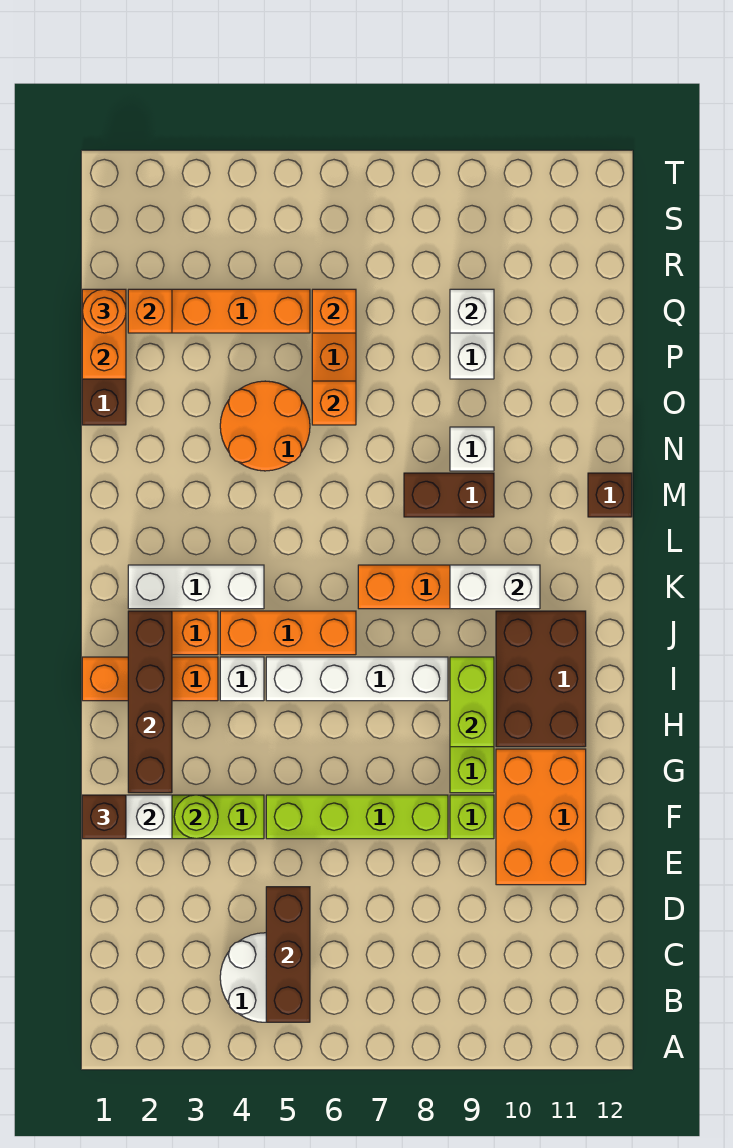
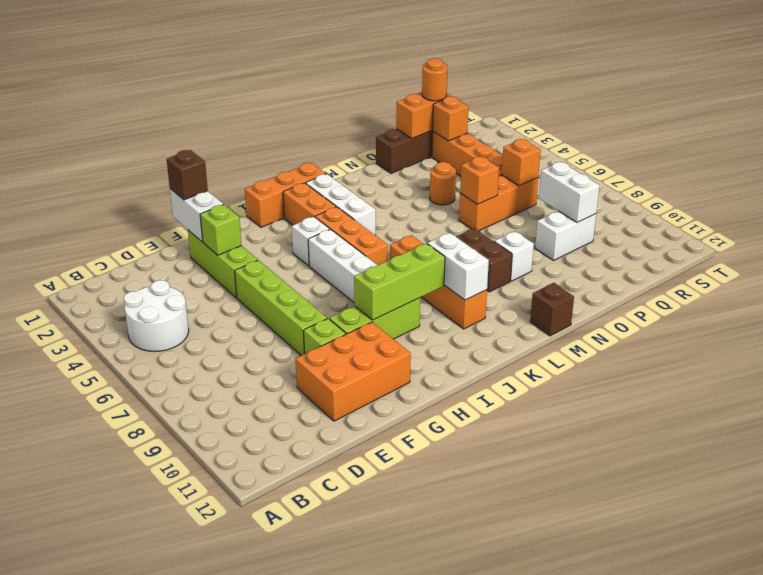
brown 1x3 brick [266,887,310,1022] -> none
lime 1x1 round brick [174,795,218,839] -> lime 1x1 brick [200,204,241,255]
brown 1x4 brick [128,611,172,793] -> none
lime 1x2 brick [450,657,494,747] -> lime 1x3 brick [354,243,445,320]
brown 2x3 brick [496,611,586,747] -> none
orange 1x3 brick [82,657,218,701] -> orange 1x3 brick turned to [245,163,326,227]
orange 2x2 round brick [220,381,310,471] -> orange 1x1 round brick [430,162,456,205]
white 1x1 brick [450,289,494,333] -> white 1x2 brick [539,162,600,223]

